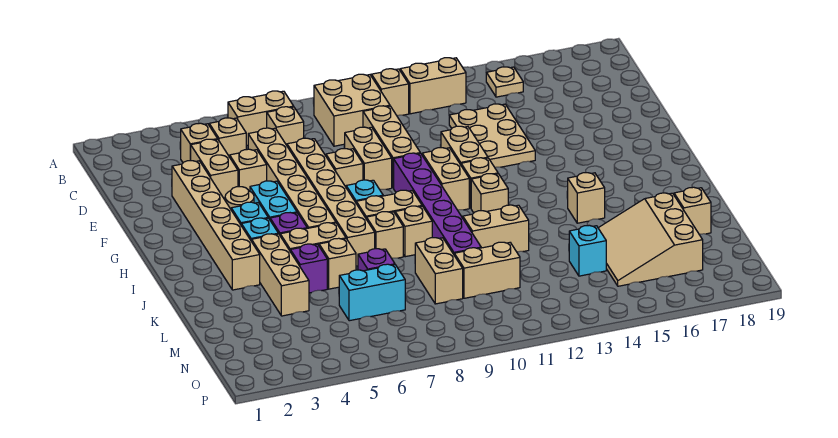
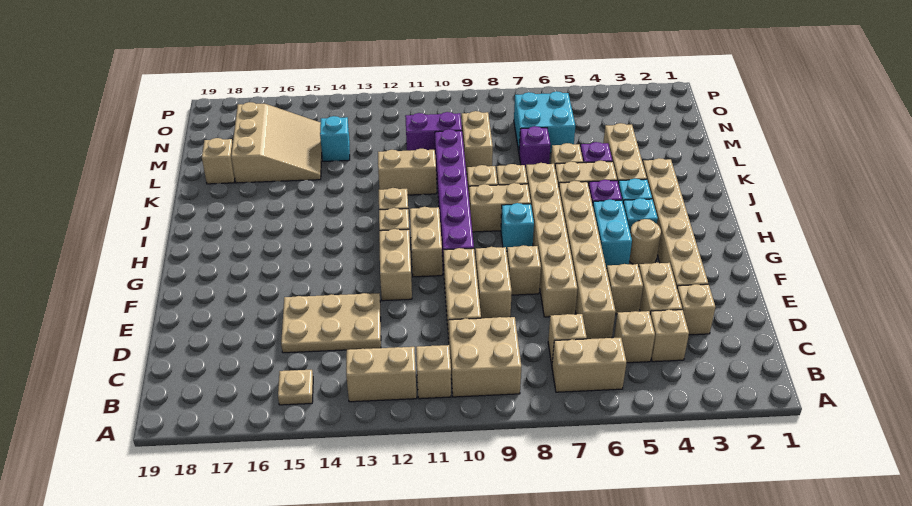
tan 2x3 plate [449,104,535,167] -> tan 2x3 plate turned to [281,293,381,353]
tan 1x1 brick [568,173,605,223] -> tan 1x1 brick moved to [677,284,716,335]
cyan 1x2 brick [339,264,405,321] -> cyan 2x2 brick [514,91,575,153]
tan 1x2 brick [454,242,520,298] -> purple 1x2 brick [405,112,462,151]

